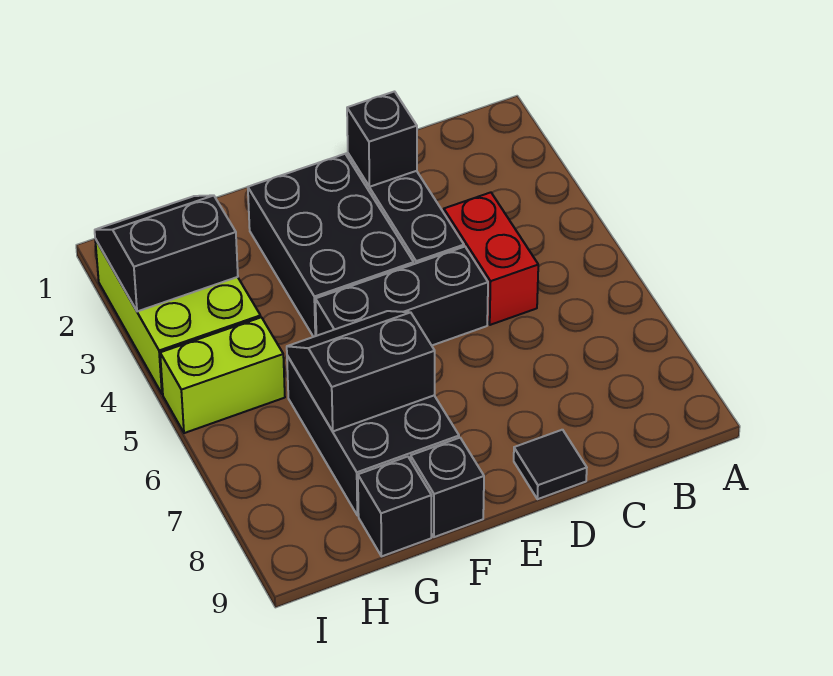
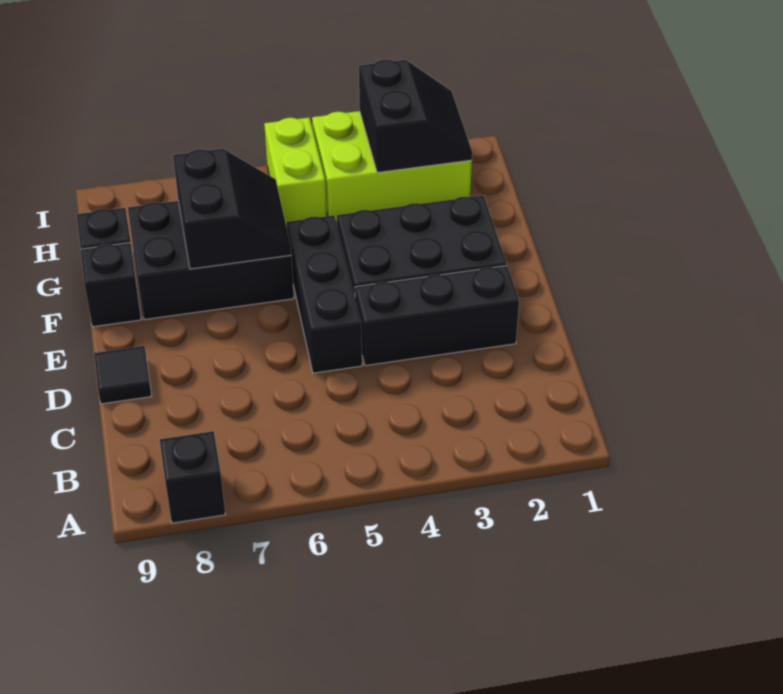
red 1x2 brick [444,192,538,325] -> none
black 1x1 brick [347,92,417,187] -> black 1x1 brick moved to [160,431,225,523]

